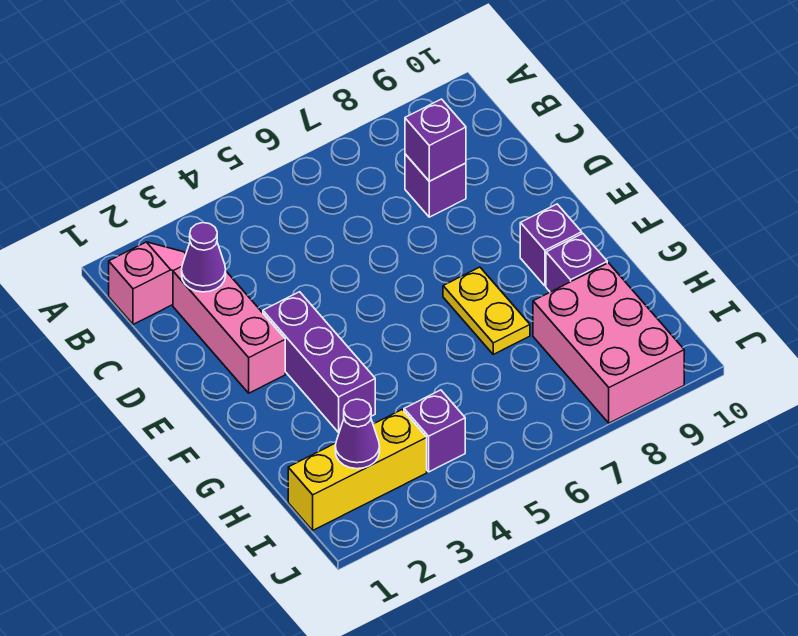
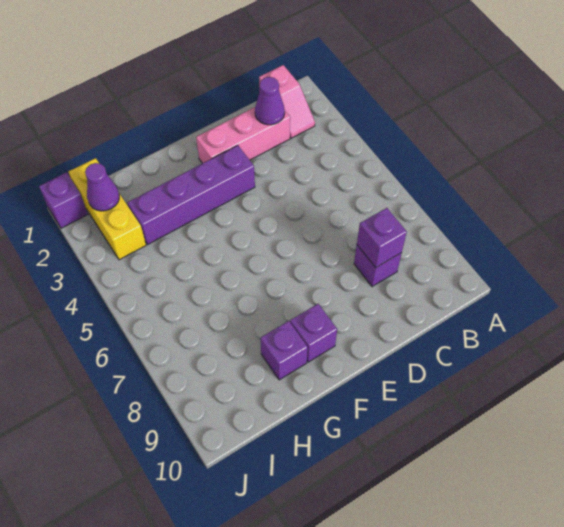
purple 1x3 brick [263,292,375,432] -> purple 1x4 brick [127,145,255,245]
yellow 1x2 plate [443,267,530,354] -> none
pink 2x3 brick [533,263,684,423] -> none
purple 1x1 brick [404,390,465,472] -> purple 1x1 brick moved to [39,172,88,228]

